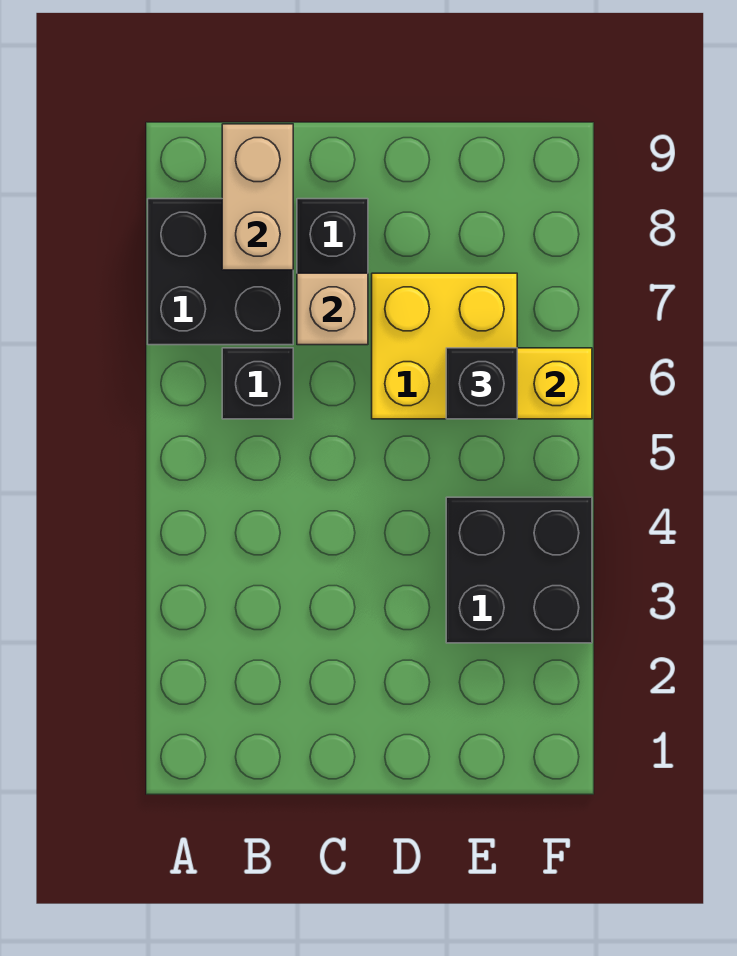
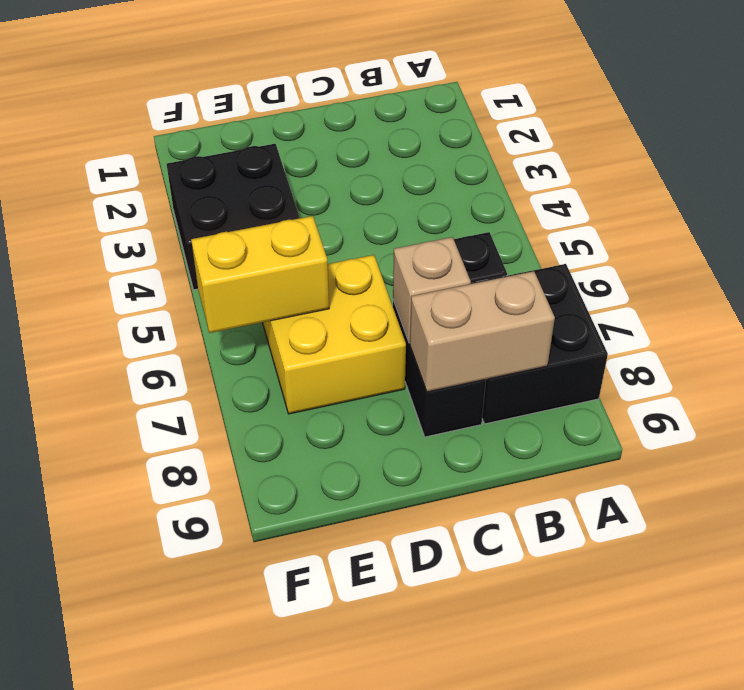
tan 1x2 brick [222,124,293,270] -> tan 1x2 brick turned to [410,271,555,392]
black 1x1 brick [446,348,517,419] -> none

